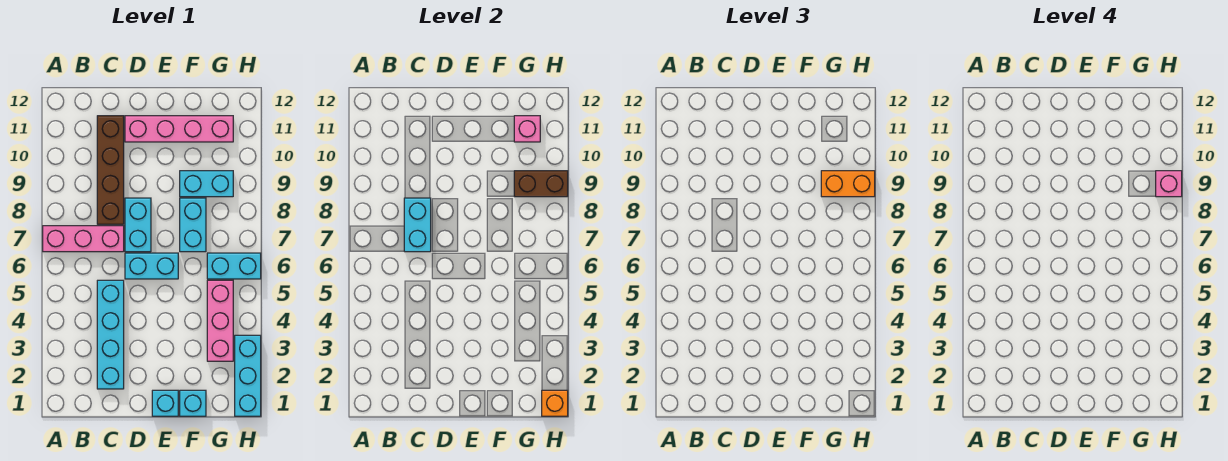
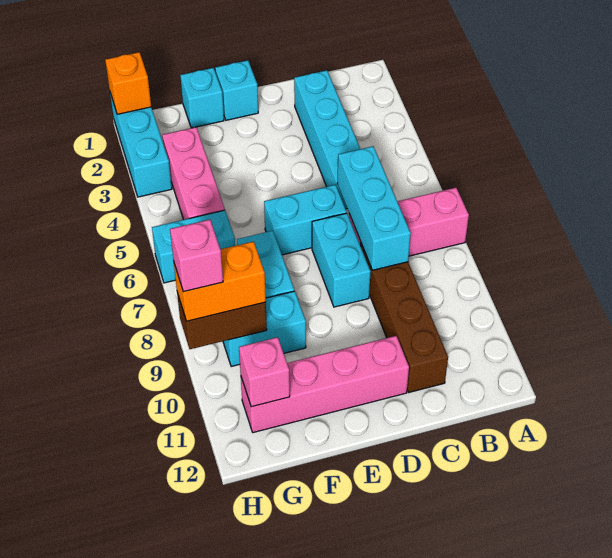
cyan 1x2 brick [404,198,431,252] -> cyan 1x3 brick [337,146,411,270]

